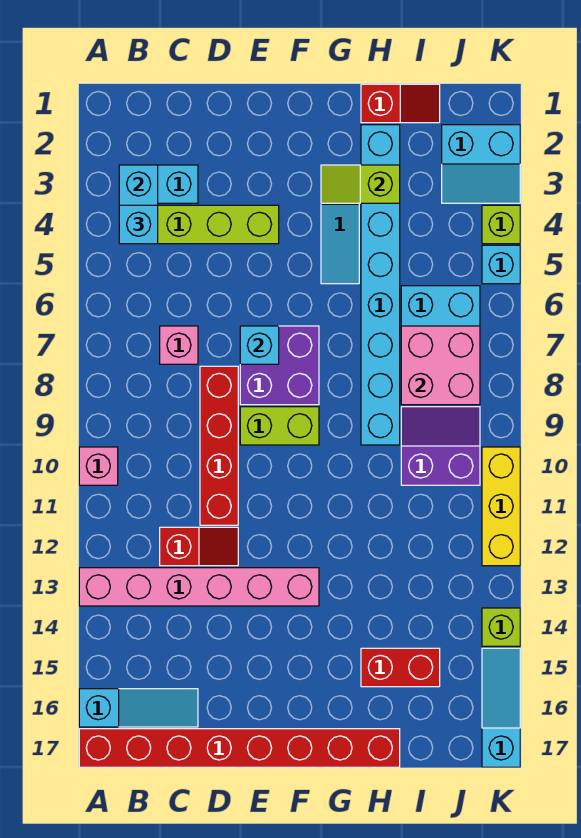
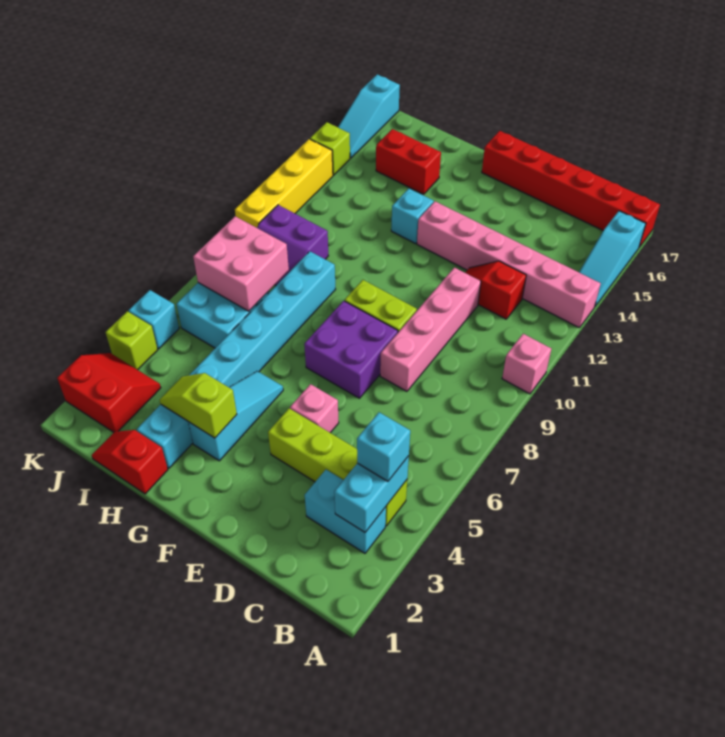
cyan 1x3 slope [79,689,198,727] -> cyan 1x3 slope turned to [579,211,646,306]
red 1x8 brick [79,729,400,767] -> red 1x6 brick [482,131,660,247]
pink 1x1 brick [160,326,198,364] -> pink 1x1 brick moved to [290,384,339,433]
red 1x4 brick [200,366,238,525] -> pink 1x4 brick [380,268,481,391]
cyan 1x1 brick [240,326,279,364] -> cyan 1x1 brick moved to [391,188,434,244]
lime 1x2 slope [321,165,400,203] -> lime 1x2 slope turned to [160,373,237,438]
cyan 2x2 slope [442,125,520,203] -> red 2x2 slope [57,353,161,432]
yellow 1x3 brick [482,447,520,566] -> yellow 1x4 brick [235,139,333,228]

